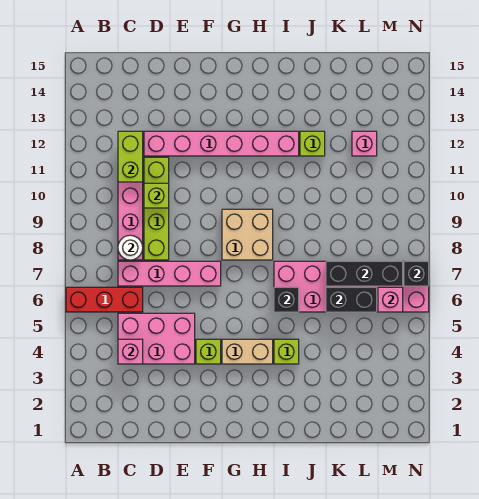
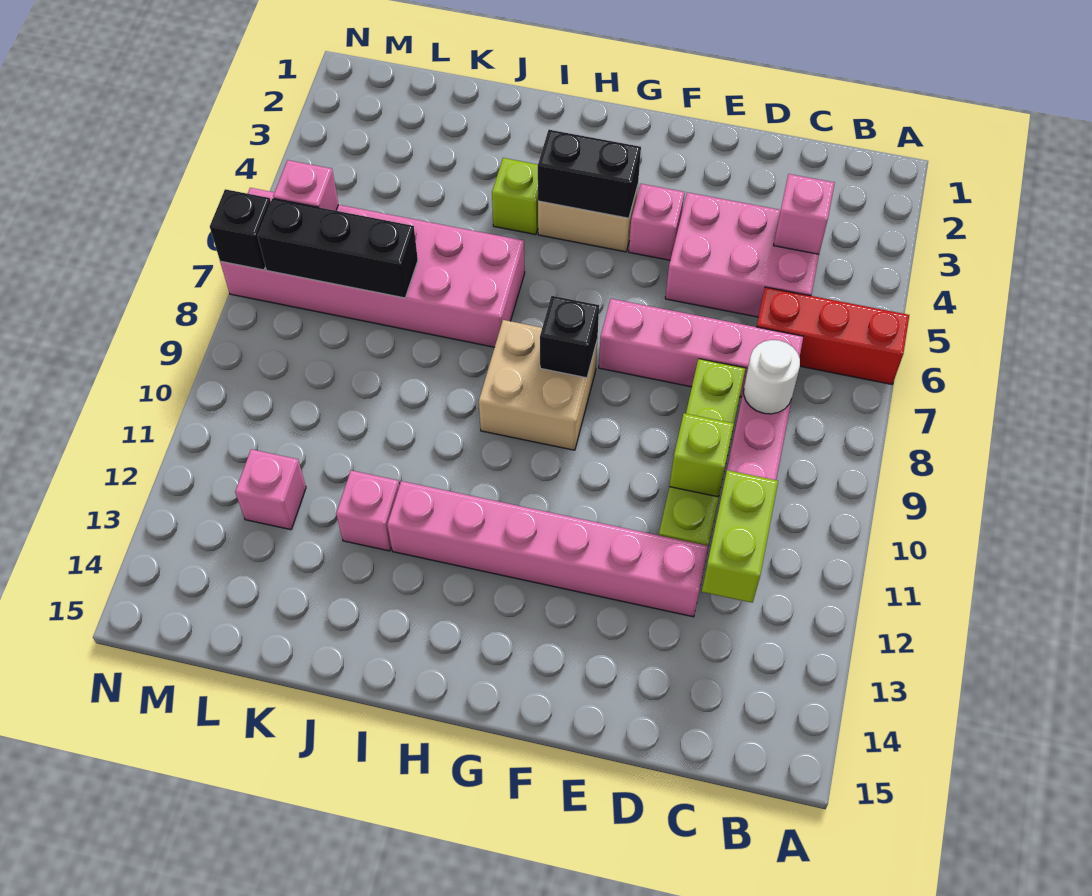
lime 1x1 brick [196,339,221,364] -> pink 1x1 brick [629,184,685,260]
black 1x1 brick [274,287,299,312] -> black 1x1 brick moved to [540,296,599,378]
lime 1x1 brick [300,131,325,156] -> pink 1x1 brick [336,470,399,551]
black 1x2 brick [326,287,377,312] -> black 1x2 brick moved to [538,130,641,218]

